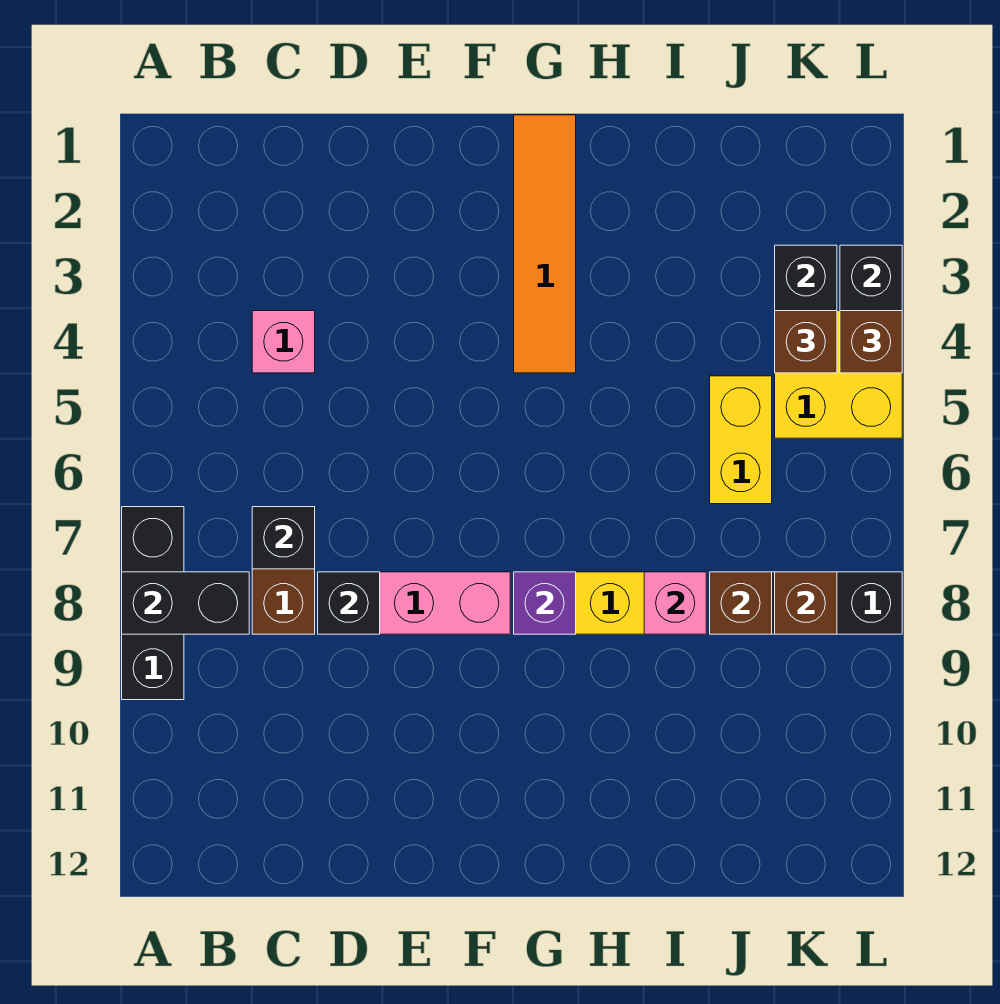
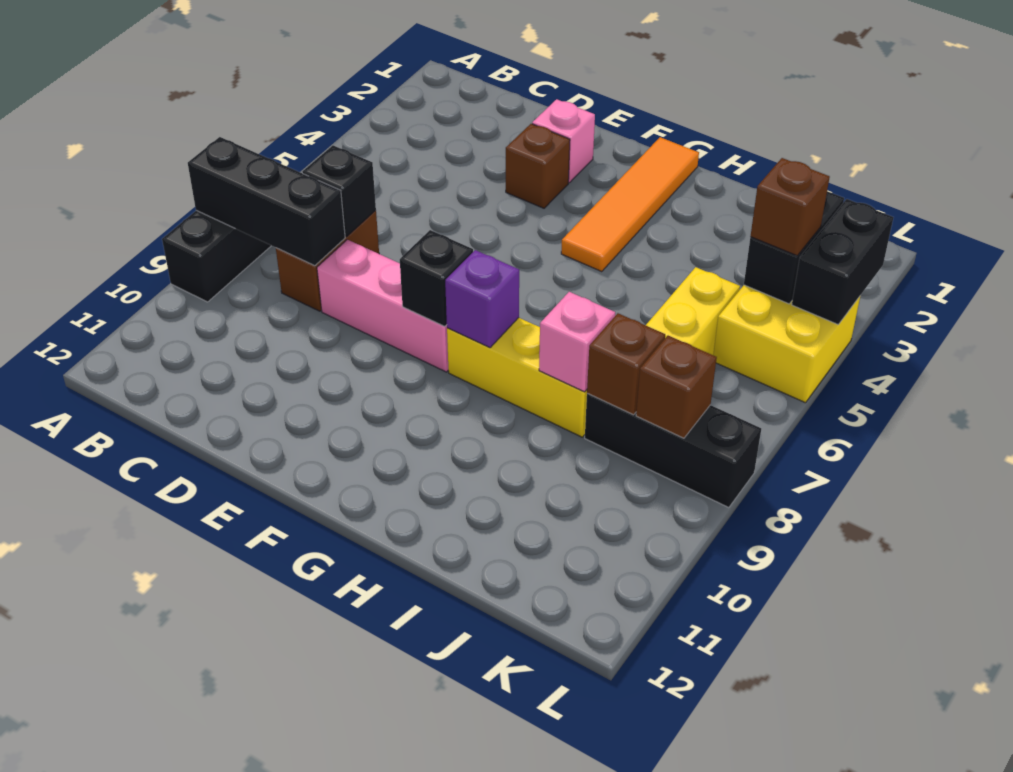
black 1x2 brick [122,572,249,634] -> black 1x3 brick [188,137,345,266]
pink 1x1 brick [252,311,315,373] -> pink 1x1 brick moved to [532,99,595,183]
black 1x1 brick [318,572,380,634] -> black 1x1 brick moved to [400,230,473,326]
brown 1x1 brick [840,311,902,373] -> brown 1x1 brick moved to [506,124,570,208]

